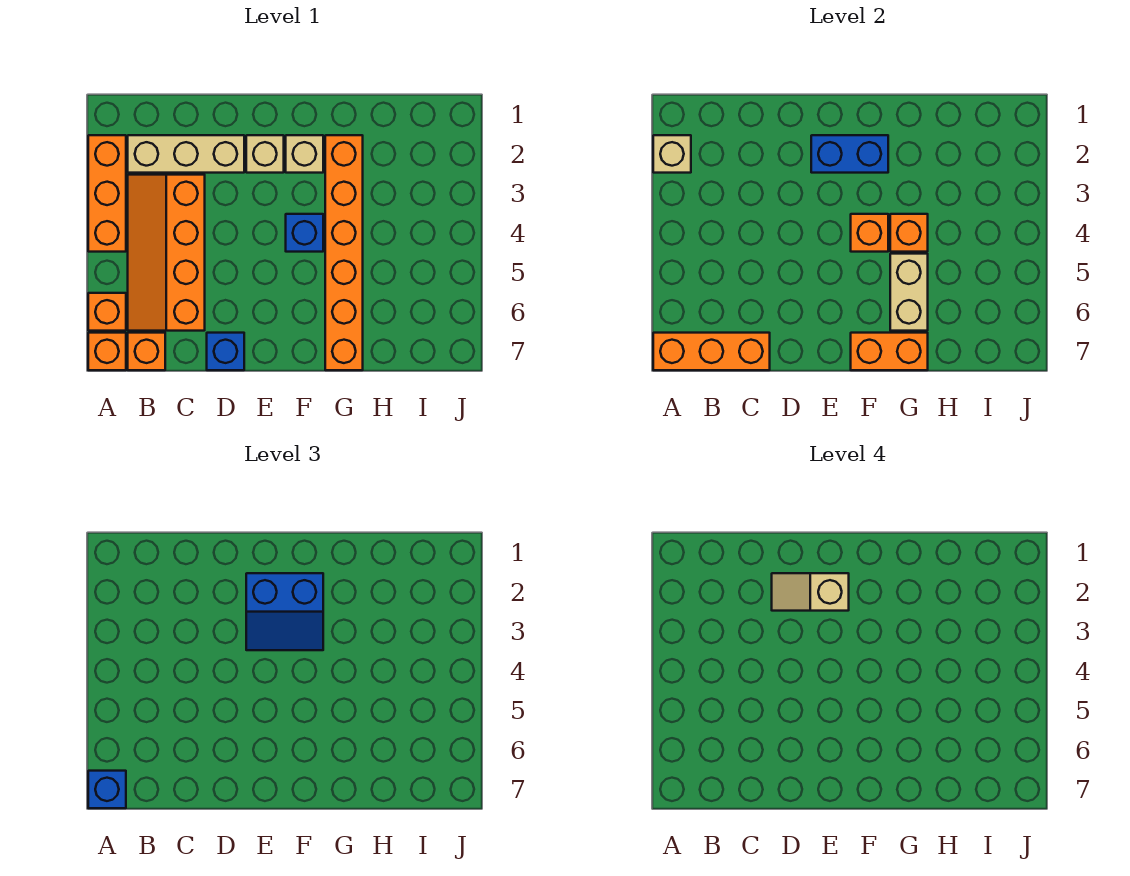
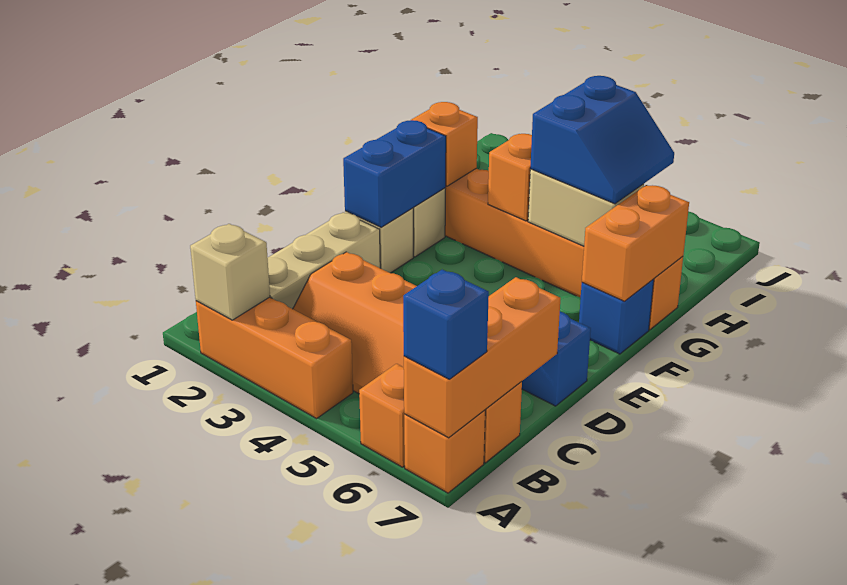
tan 1x2 slope [772,573,849,611] -> none
blue 2x2 slope [246,573,323,650] -> blue 2x2 slope moved to [530,76,674,204]
blue 1x1 brick [286,214,323,252] -> blue 1x1 brick moved to [579,279,654,354]
orange 1x1 brick [851,214,888,252] -> orange 1x1 brick moved to [411,102,478,186]

